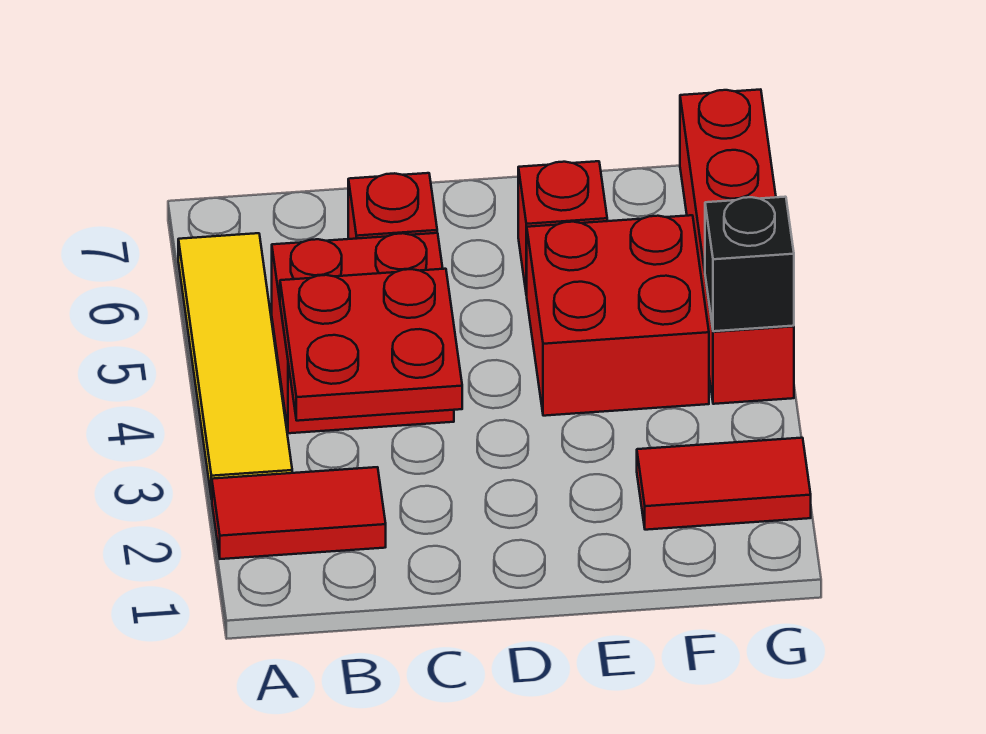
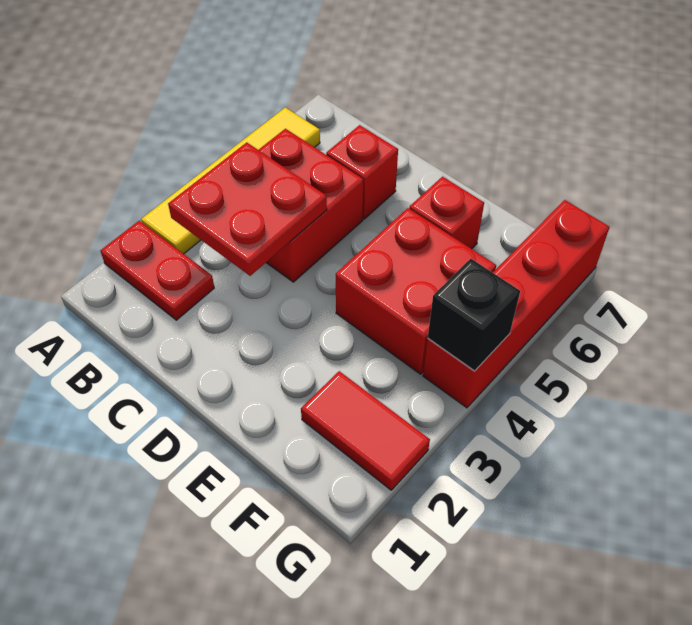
red 1x2 tile [212,467,386,559] -> red 1x2 plate [100,221,214,320]

